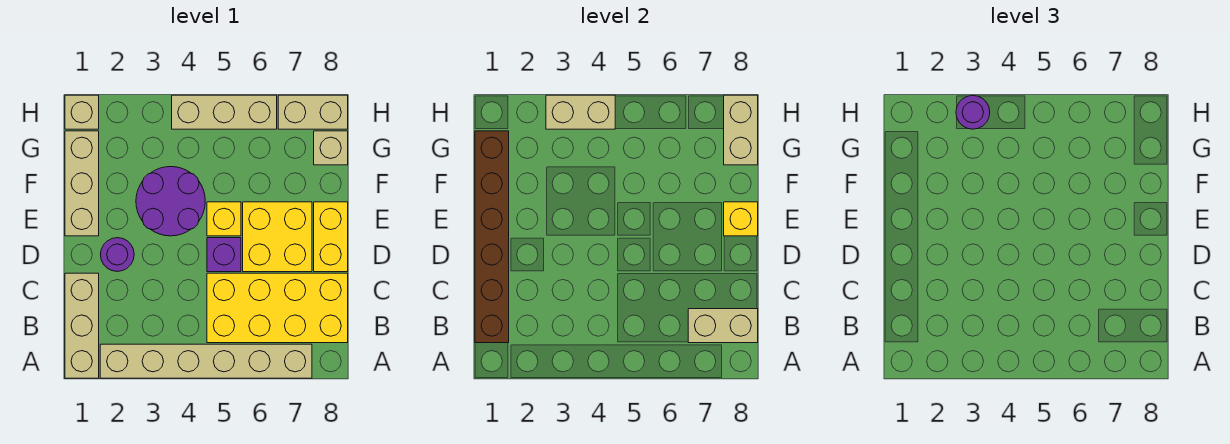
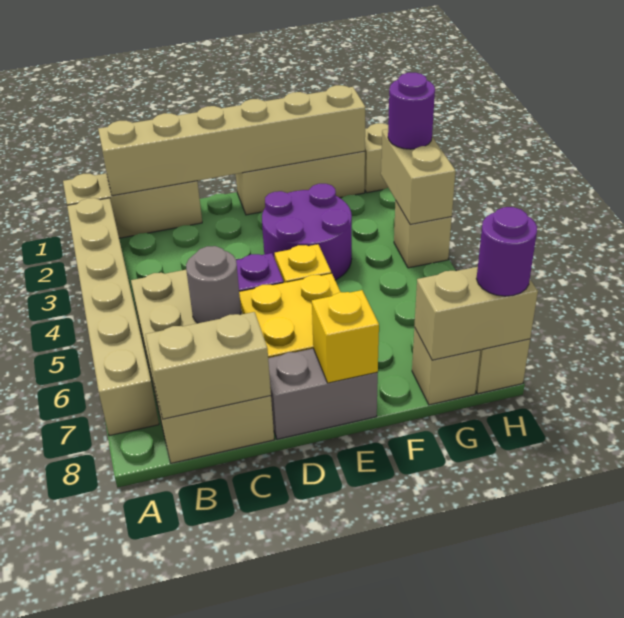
brown 1x6 brick [475,131,509,343] -> tan 1x6 brick [98,85,366,196]
yellow 2x4 brick [207,273,348,343] -> tan 2x4 brick [131,270,274,463]
tan 1x2 brick [688,309,758,343] -> tan 1x2 brick turned to [145,312,271,419]
none -> grey 1x1 round brick [186,246,241,323]
purple 1x1 round brick [100,238,134,271] -> purple 1x1 round brick moved to [476,207,537,296]
yellow 1x2 brick [314,202,348,272] -> grey 1x2 brick [268,349,378,439]
tan 1x3 brick [172,95,277,129] -> tan 1x1 brick [394,200,452,268]

